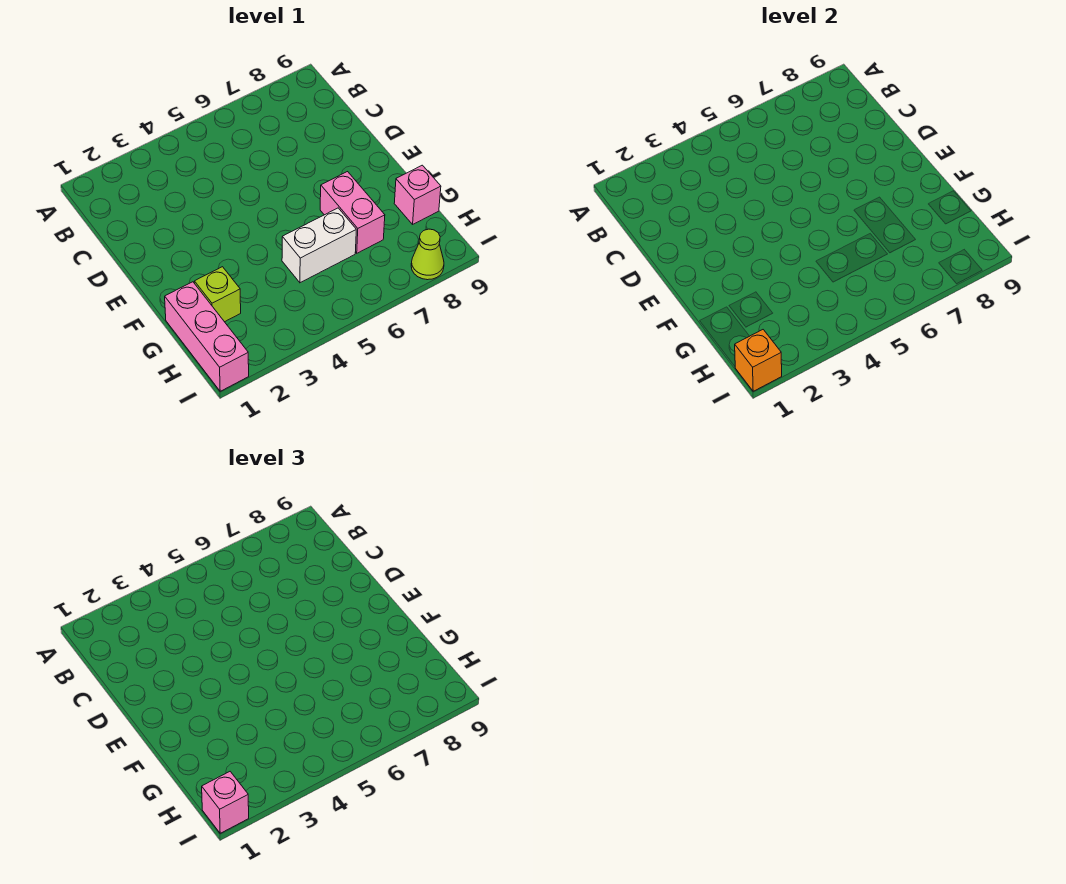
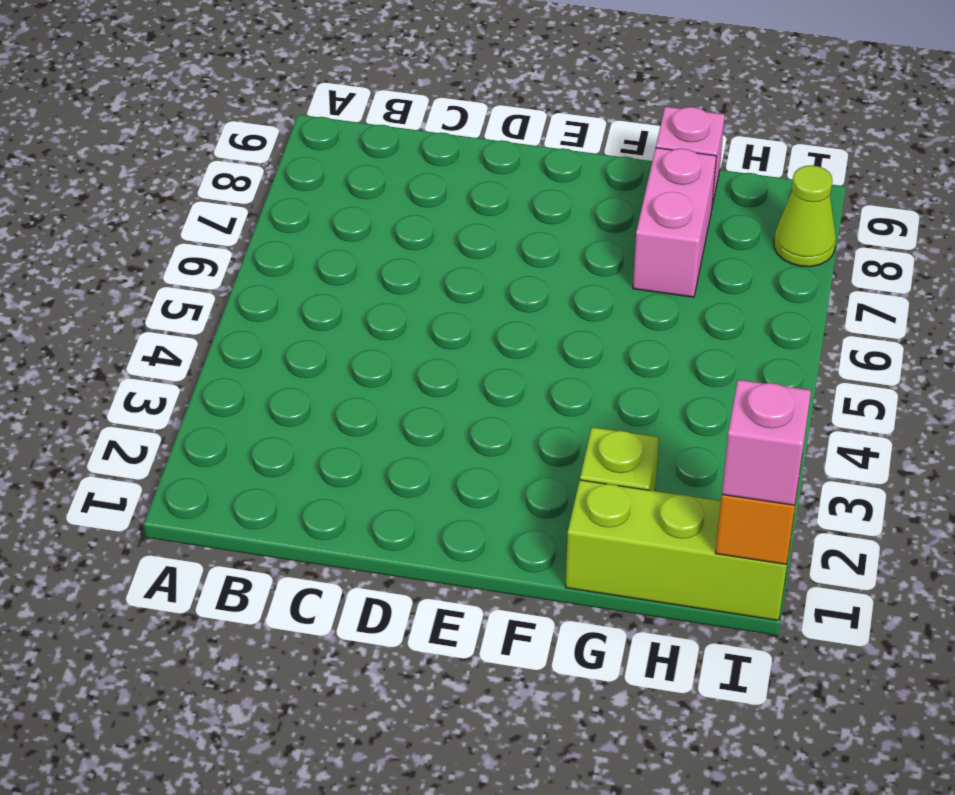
pink 1x2 brick [320,172,385,253] -> pink 1x2 brick turned to [633,148,716,297]
pink 1x3 brick [165,282,249,391] -> lime 1x3 brick [565,480,793,621]
white 1x2 brick [282,208,356,283] -> none

